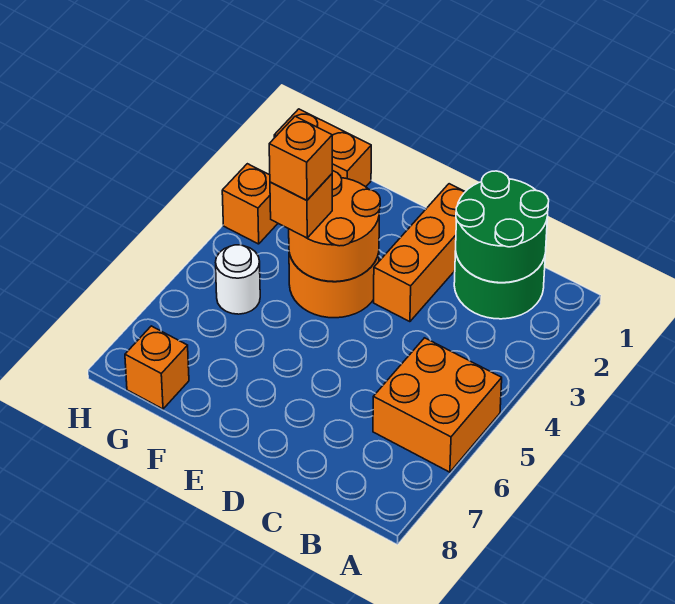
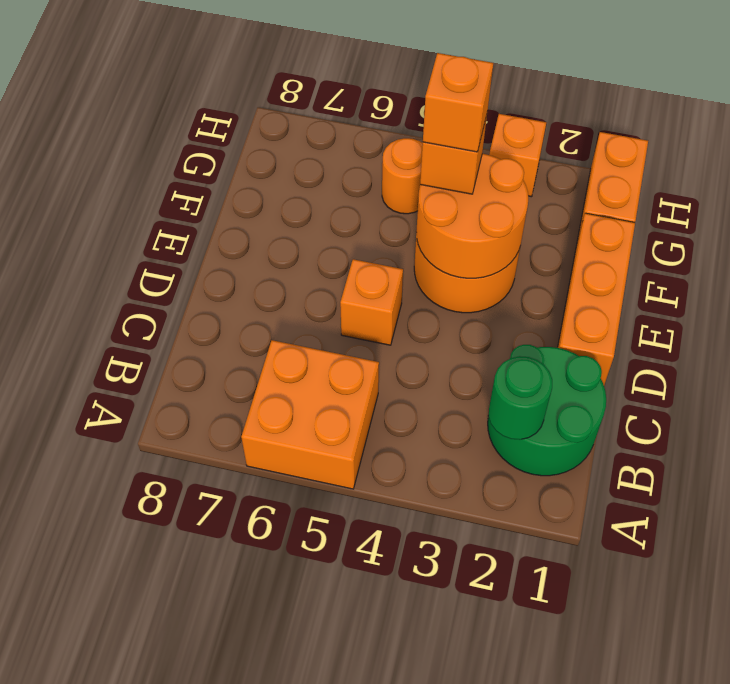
green 2x2 round brick [456,171,549,283] -> green 1x1 round brick [489,356,552,440]
orange 1x3 brick [374,184,465,322] -> orange 1x3 brick turned to [558,213,635,385]
white 1x1 round brick [216,245,260,314] -> orange 1x1 round brick [382,138,423,214]
orange 1x1 brick [125,326,189,409] -> orange 1x1 brick moved to [340,259,403,345]

